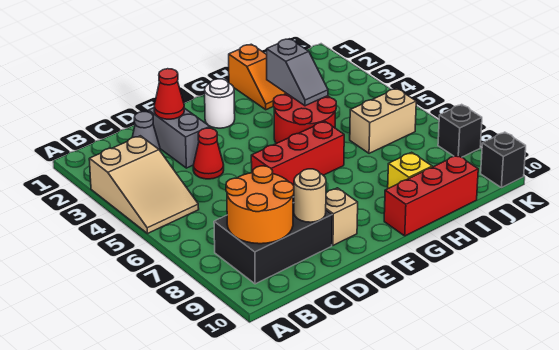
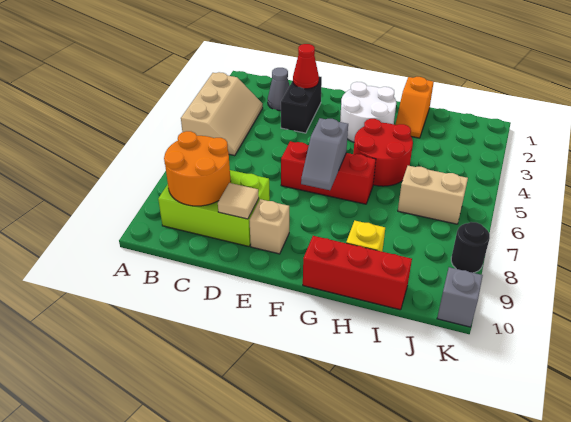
tan 2x3 slope [89,136,199,234] -> tan 2x3 slope turned to [181,72,263,156]
black 2x3 brick [214,195,332,284] -> lime 2x3 brick [158,170,270,246]
grey 1x2 brick [148,108,210,168] -> black 1x2 brick [281,76,322,133]
red 1x1 cone [193,128,224,179] -> none
tan 1x1 round brick [294,169,326,222] -> tan 1x1 tile [218,183,259,219]
white 1x1 round brick [205,79,235,128] -> white 2x2 round brick [340,82,396,142]
grey 1x2 slope [267,39,328,106] -> grey 1x2 slope moved to [301,118,348,190]
black 1x1 brick [438,104,482,157] -> black 1x1 round brick [451,222,490,273]
black 1x1 brick [481,132,526,188] -> grey 1x1 brick [437,267,483,327]

